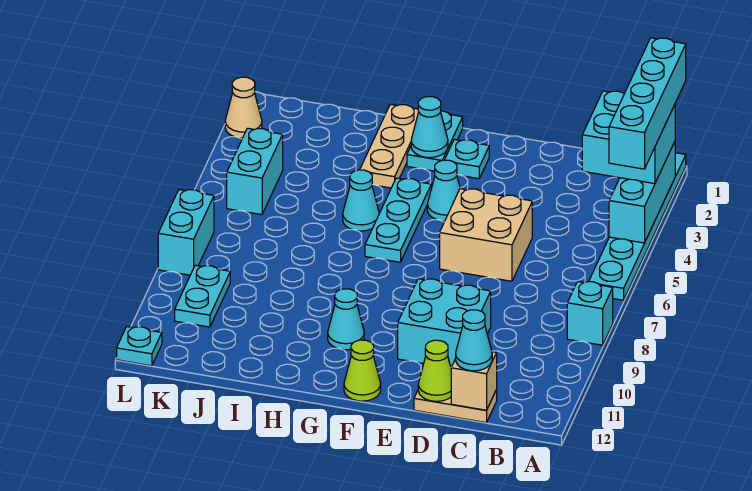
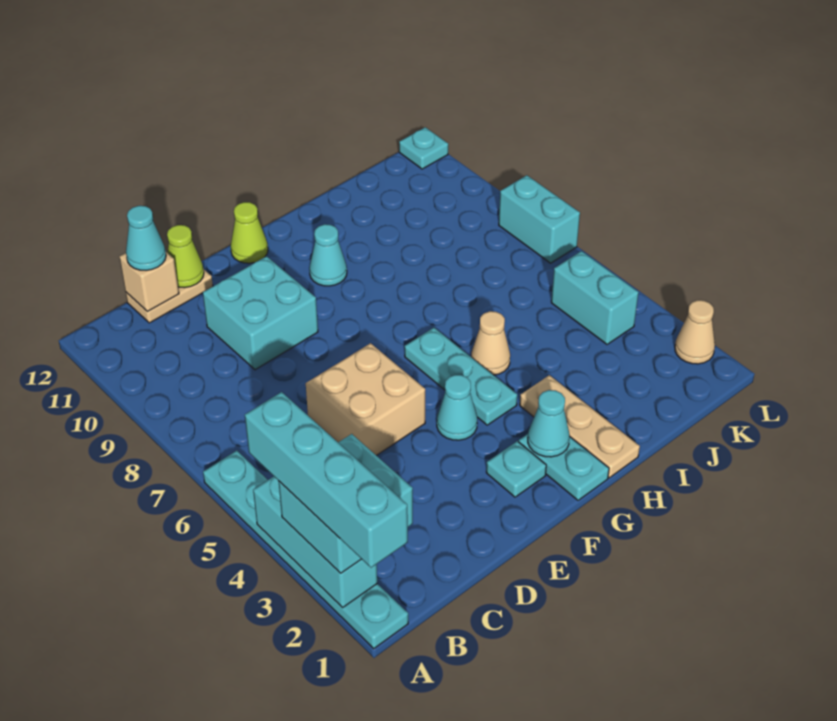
cyan 1x1 brick [567,281,613,345] -> none
cyan 1x1 cone [343,170,379,231] -> tan 1x1 cone [471,311,510,375]
cyan 1x2 plate [175,265,230,327] -> none

